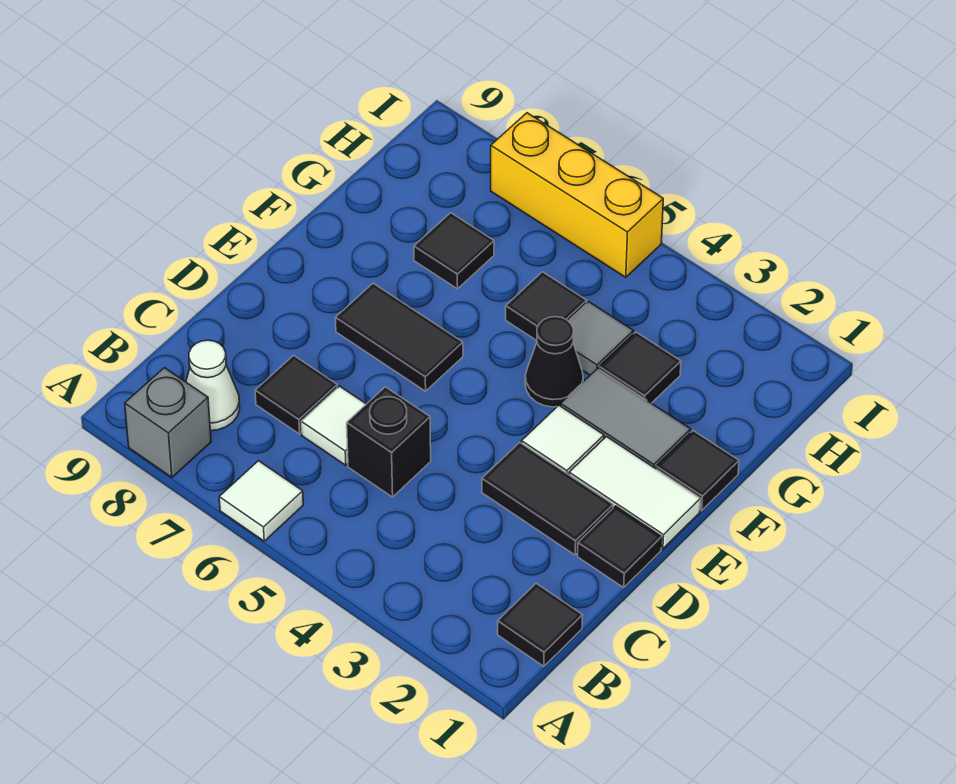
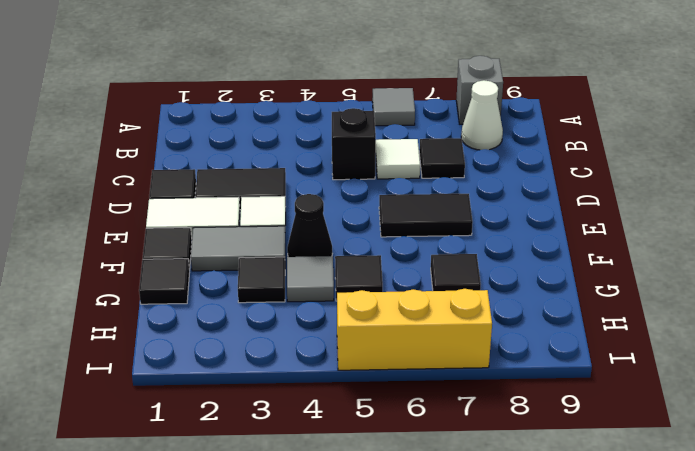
white 1x1 tile [219,461,303,541] -> grey 1x1 tile [372,88,415,126]
black 1x1 tile [498,584,583,666] -> black 1x1 tile moved to [139,259,190,304]

